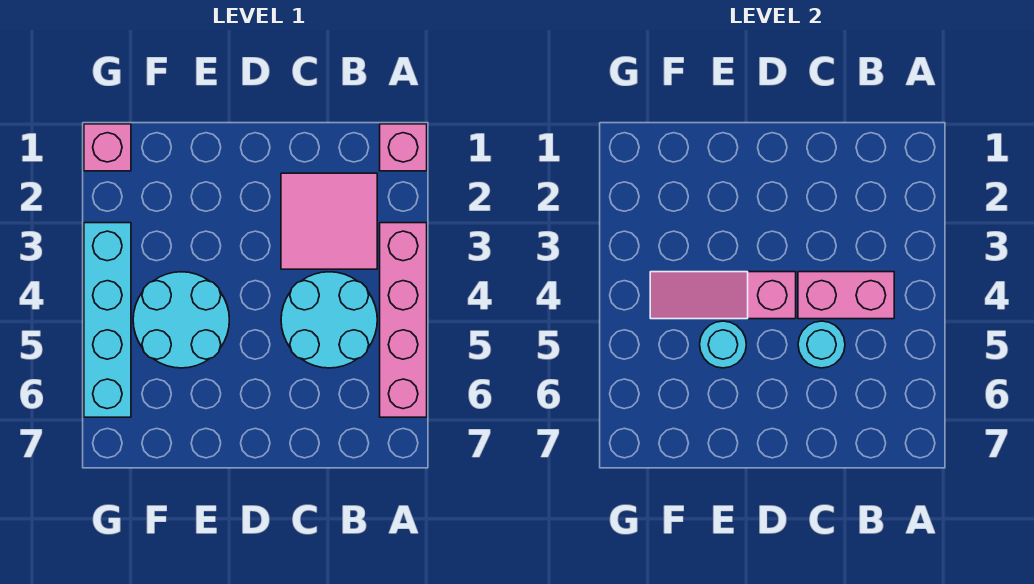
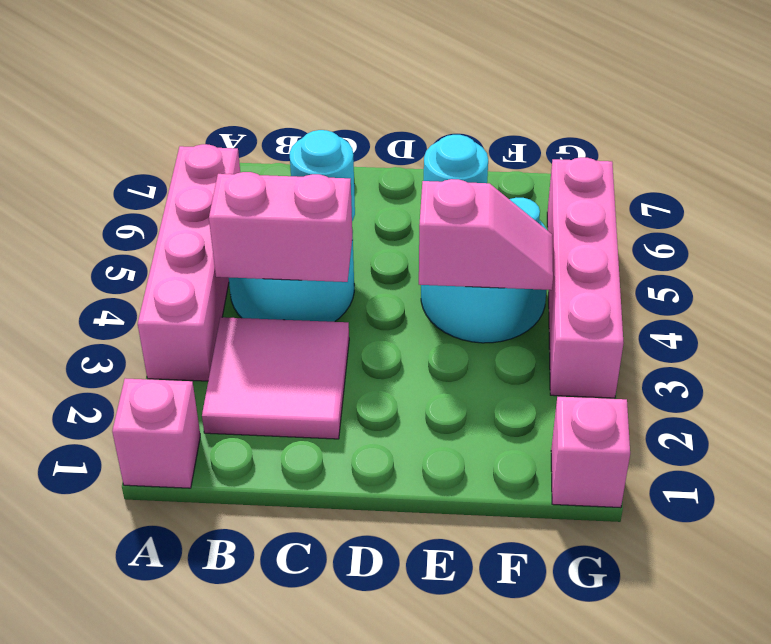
pink 1x3 slope [650,272,796,319] -> pink 1x2 slope [419,179,553,290]
cyan 1x4 brick [84,223,131,417] -> pink 1x4 brick [547,157,624,398]

